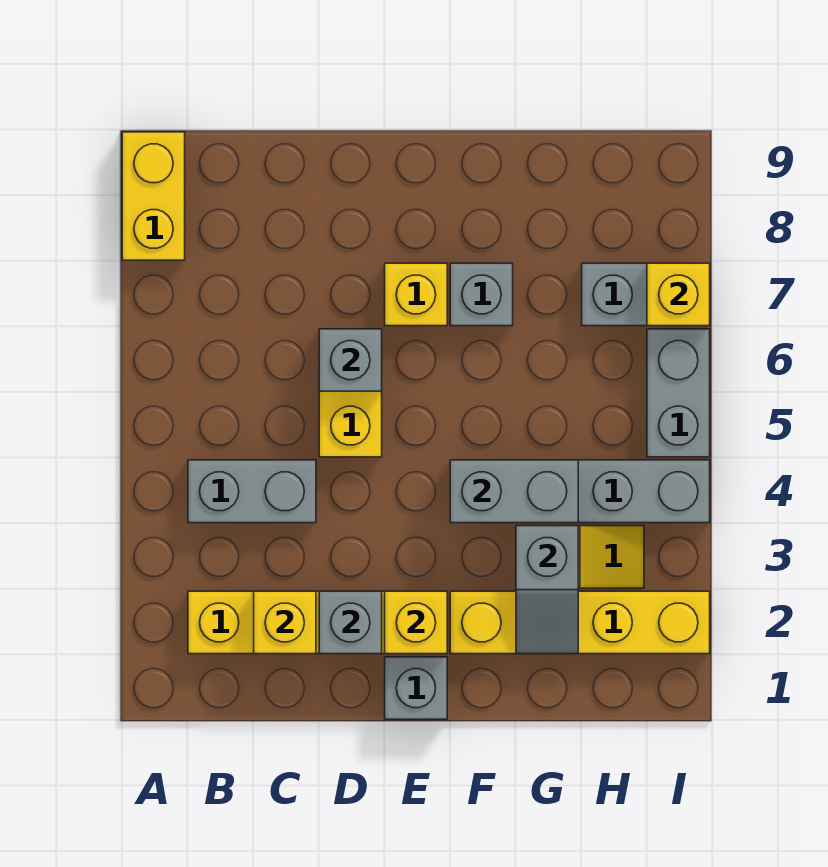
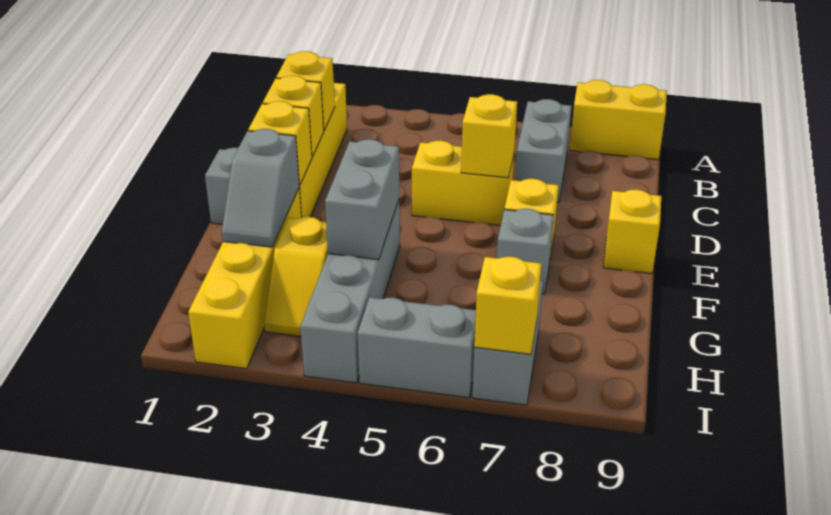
grey 1x2 brick [188,460,316,523] -> grey 1x2 brick moved to [515,99,572,203]
grey 1x1 brick [319,591,382,654] -> yellow 1x1 brick [263,76,324,157]
grey 1x1 brick [319,329,382,391] -> yellow 1x1 brick [461,94,517,178]
none -> yellow 1x1 brick [603,190,661,273]
grey 1x2 slope [516,526,578,654] -> grey 1x2 slope turned to [222,129,300,247]

